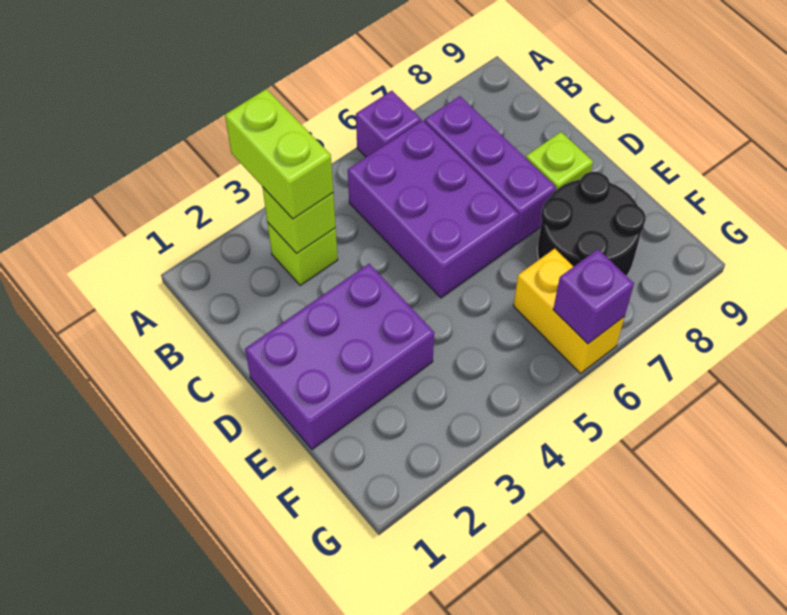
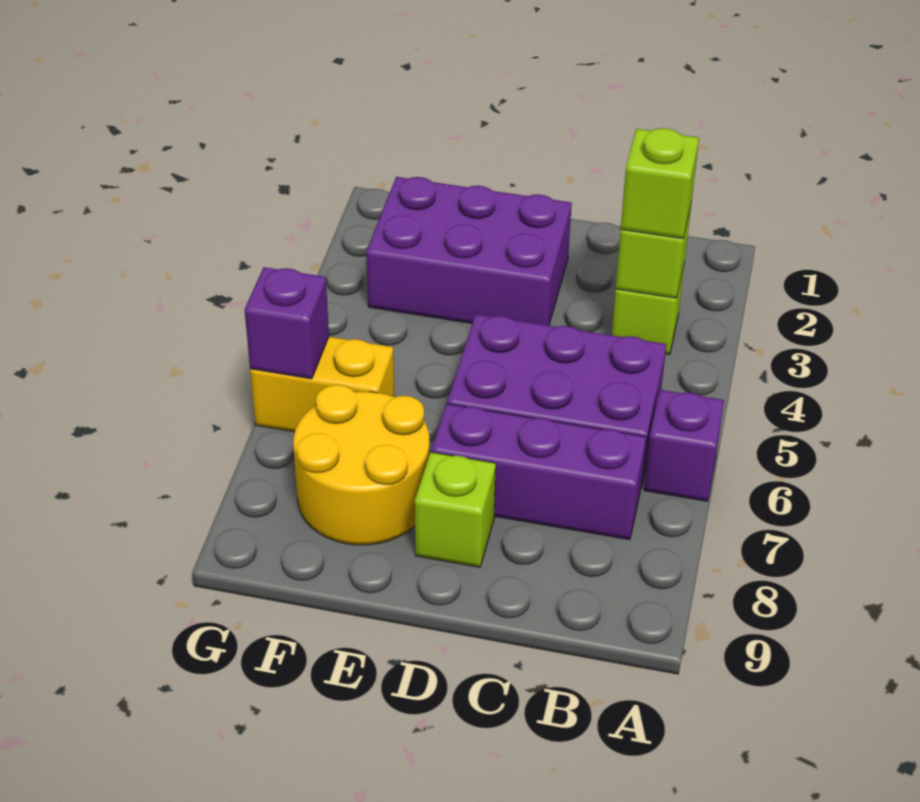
lime 1x2 brick [225,89,333,219] -> lime 1x1 brick [621,128,699,239]
purple 2x3 brick [245,264,434,449] -> purple 2x3 brick turned to [366,177,572,326]
black 2x2 round brick [537,172,646,276] -> yellow 2x2 round brick [293,385,429,545]

